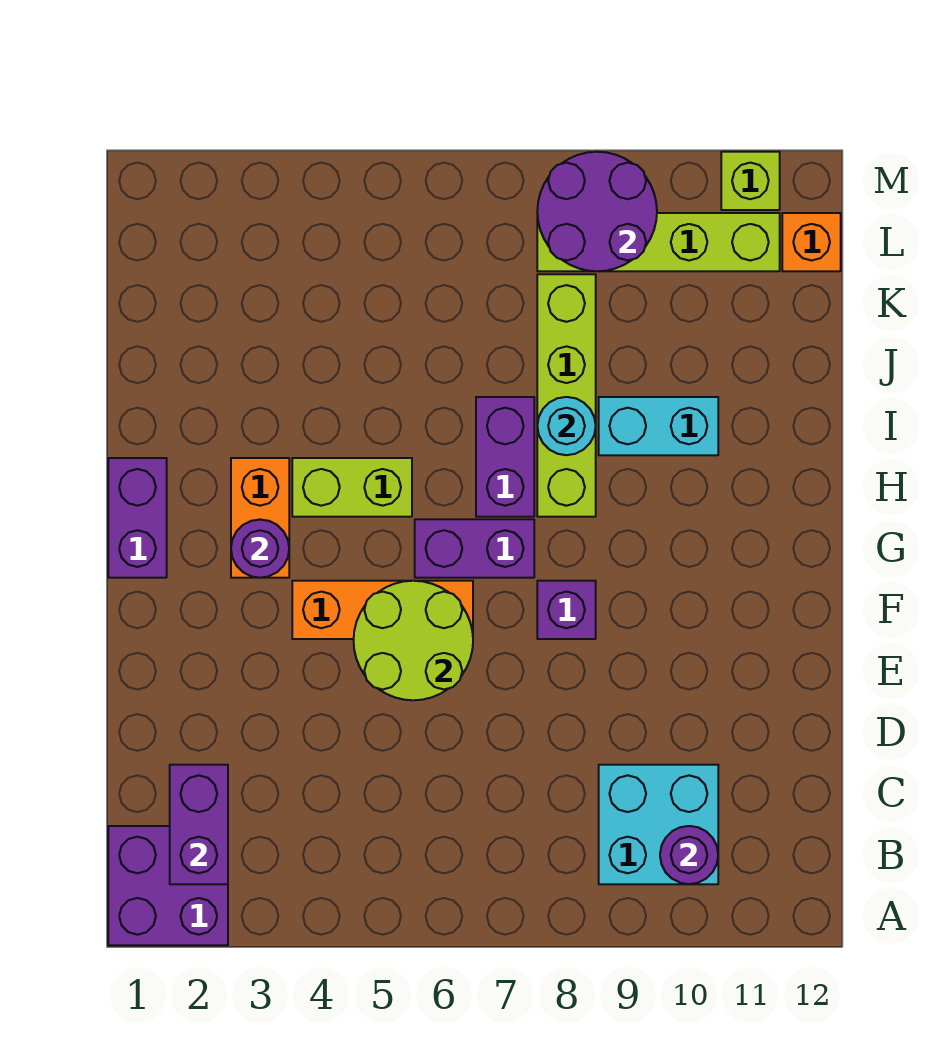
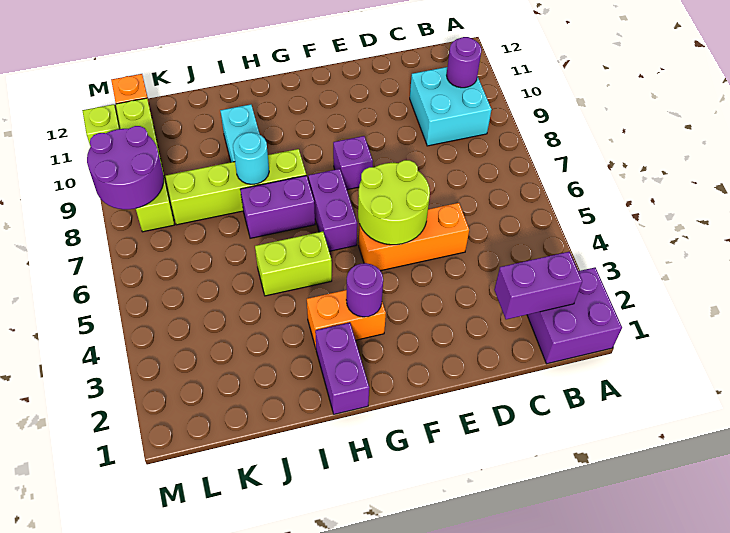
orange 1x3 brick [292,581,473,639] -> orange 1x3 brick turned to [359,203,469,271]
purple 1x2 brick [108,458,167,578] -> purple 1x2 brick turned to [315,323,369,414]
lime 1x2 brick [292,458,412,517] -> lime 1x2 brick turned to [255,232,332,296]

